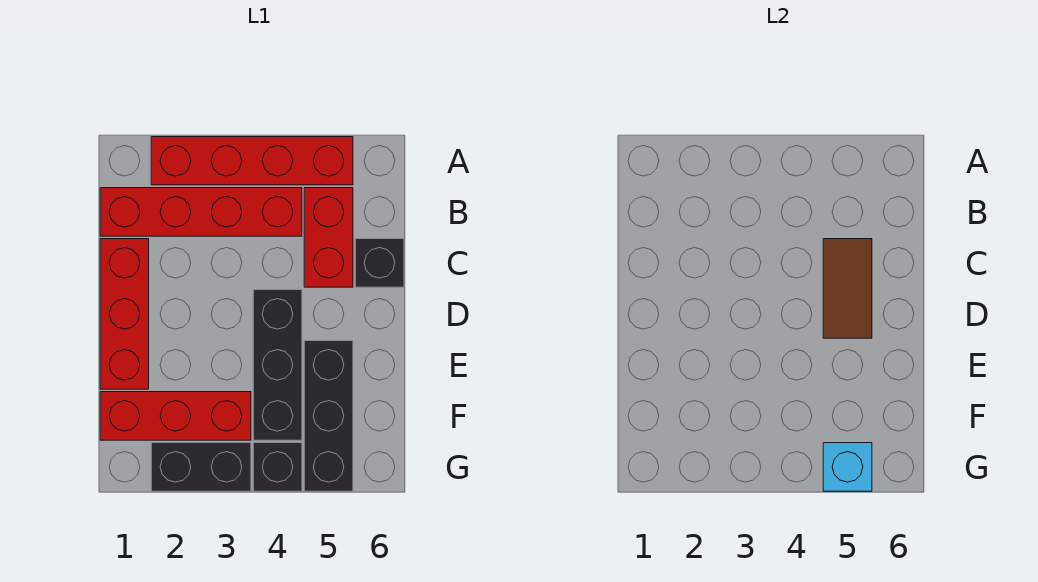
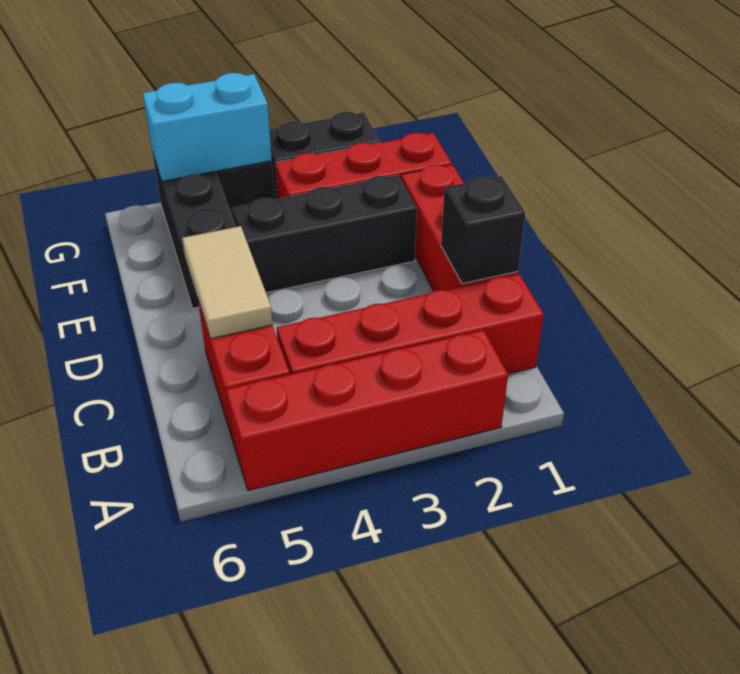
brown 1x2 tile [823,239,872,338] -> tan 1x2 tile [182,226,273,339]
black 1x1 brick [355,239,404,287] -> black 1x1 brick moved to [441,176,525,284]
black 1x3 brick [253,290,302,440] -> black 1x3 brick turned to [232,175,417,293]
cyan 1x1 brick [823,443,872,491] -> cyan 1x2 brick [143,73,272,181]

